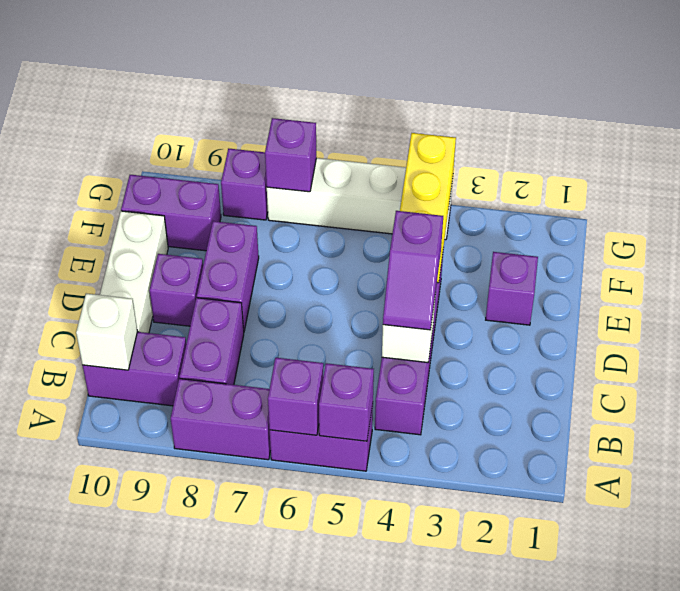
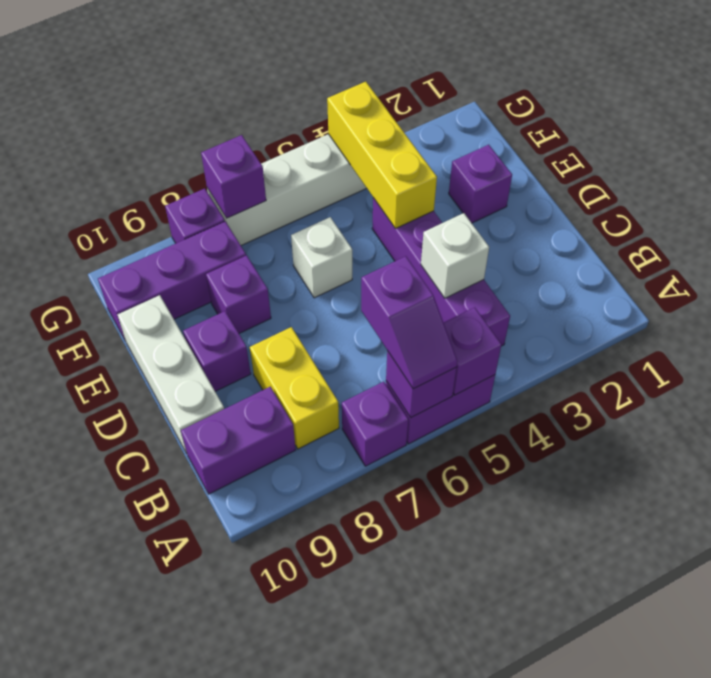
purple 1x2 brick [171,378,271,460] -> purple 1x1 brick [342,382,408,466]
purple 1x2 brick [180,298,244,385] -> yellow 1x2 brick [250,327,339,449]
white 1x1 brick [76,293,137,370] -> white 1x1 brick moved to [291,217,352,298]
purple 1x2 slope [383,211,443,330] -> purple 1x2 slope moved to [361,256,457,389]
purple 1x2 brick [197,221,259,331] -> purple 1x1 brick [206,255,271,333]
purple 1x2 brick [121,175,221,251] -> purple 1x3 brick [98,221,246,341]

